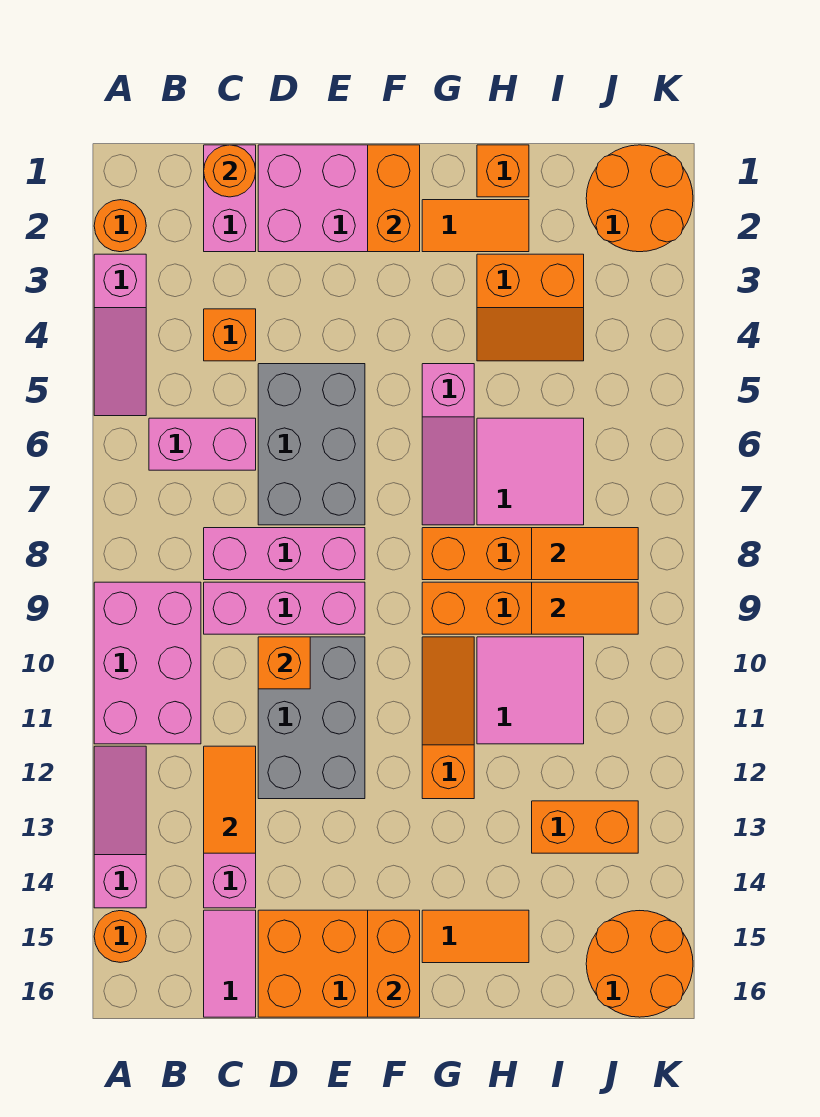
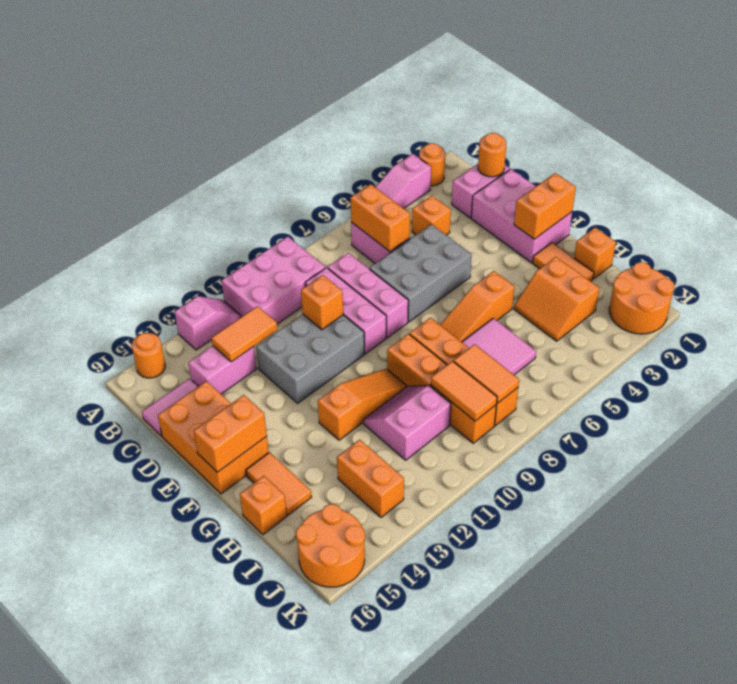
pink 1x3 slope [94,746,146,908] -> pink 1x2 slope [175,296,241,350]
none -> orange 1x2 brick [350,184,410,251]
pink 1x3 slope [422,364,474,525] -> orange 1x3 slope [440,271,514,342]
pink 2x2 tile [477,637,584,744] -> pink 2x2 slope [363,385,451,460]
none -> orange 1x1 brick [240,476,287,535]

